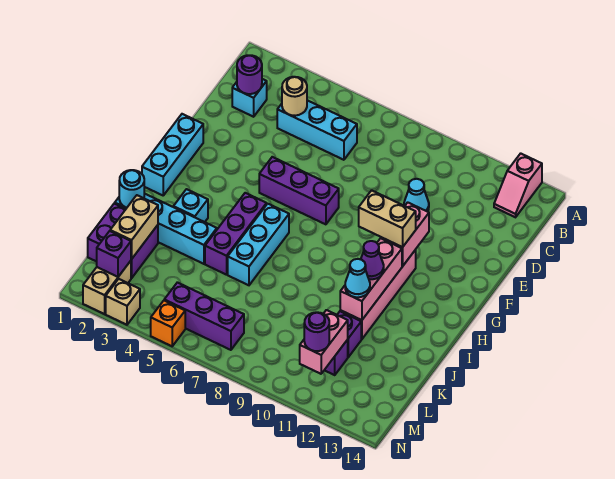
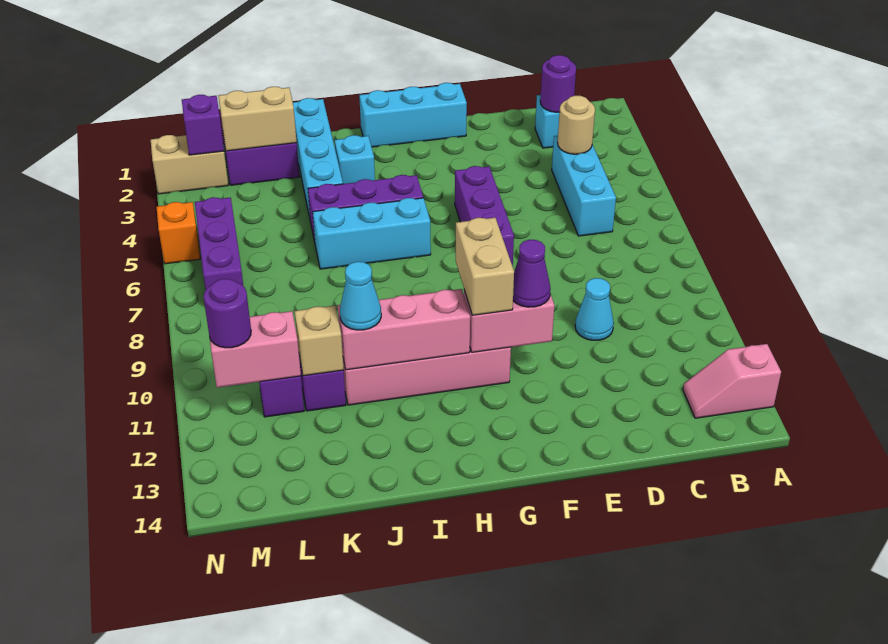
purple 1x1 cone [361,241,384,279] -> purple 1x1 cone moved to [513,240,551,307]
cyan 1x1 round brick [119,170,144,208] -> none
tan 1x1 brick [106,279,140,325] -> tan 1x1 brick moved to [295,306,344,376]

